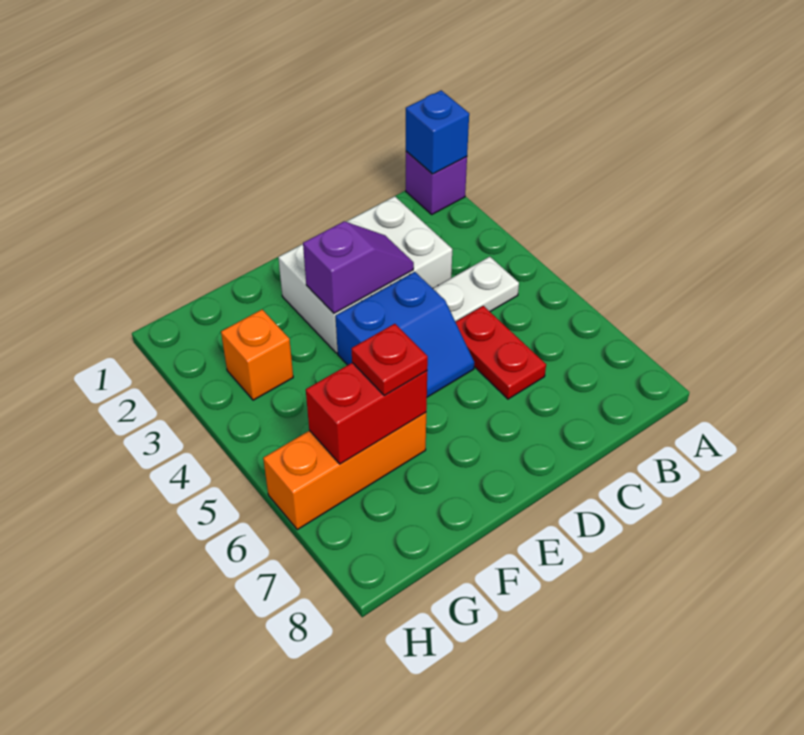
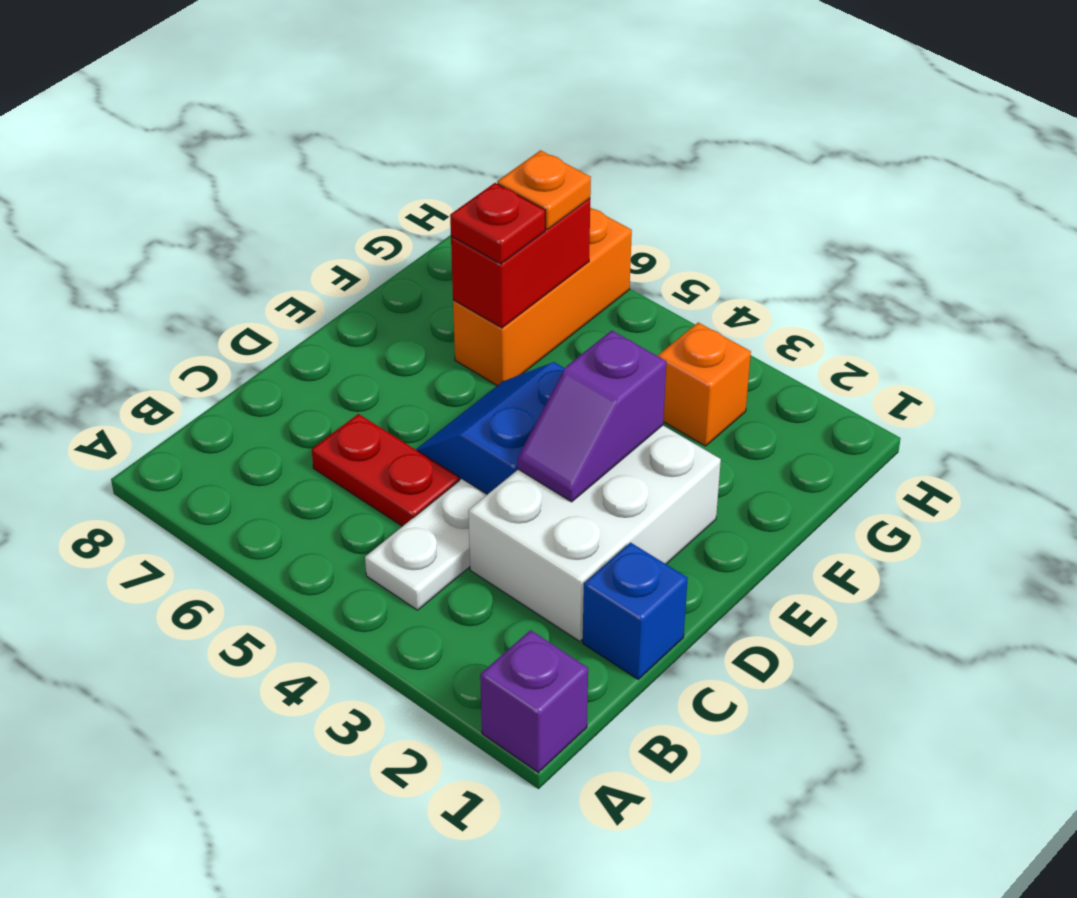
blue 1x1 brick [406,90,469,174] -> blue 1x1 brick moved to [583,543,688,679]
none -> orange 1x1 plate [497,150,591,230]

